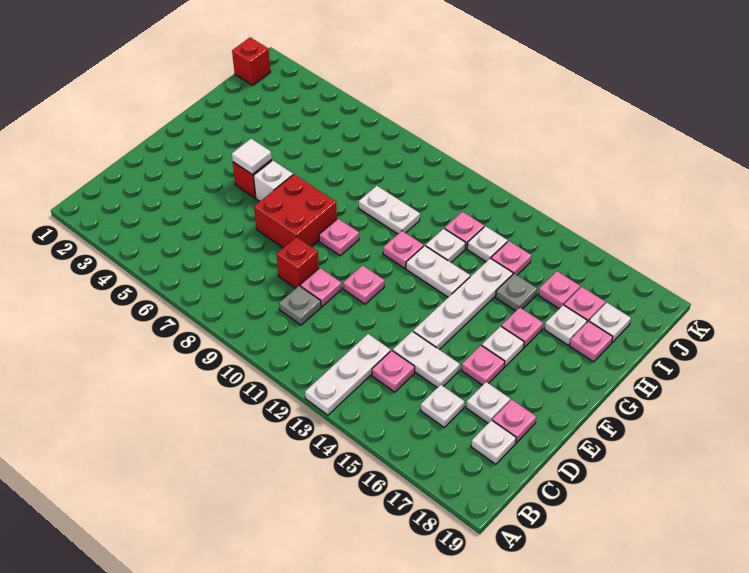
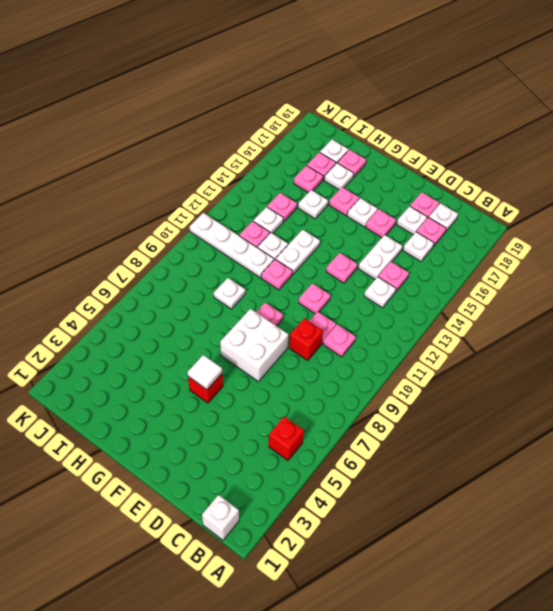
white 1x3 plate [305,334,391,415] -> white 1x1 plate [364,277,396,308]
grey 1x1 plate [279,286,321,325] -> pink 1x1 plate [323,325,356,357]
none -> pink 1x1 plate [417,217,446,247]
red 2x2 brick [254,174,337,248] -> white 2x2 brick [220,309,288,382]
none -> pink 1x1 plate [326,253,357,283]
white 1x4 plate [413,258,513,350] -> white 1x4 plate moved to [190,213,274,278]
white 1x1 brick [254,160,293,201] -> white 1x1 brick moved to [202,495,239,540]
white 1x2 plate [359,186,420,234] -> white 1x1 plate [214,278,245,309]
grey 1x1 plate [496,274,537,311] -> white 1x1 plate [298,190,328,219]
red 1x1 brick [232,37,271,85] -> red 1x1 brick moved to [269,417,304,460]

